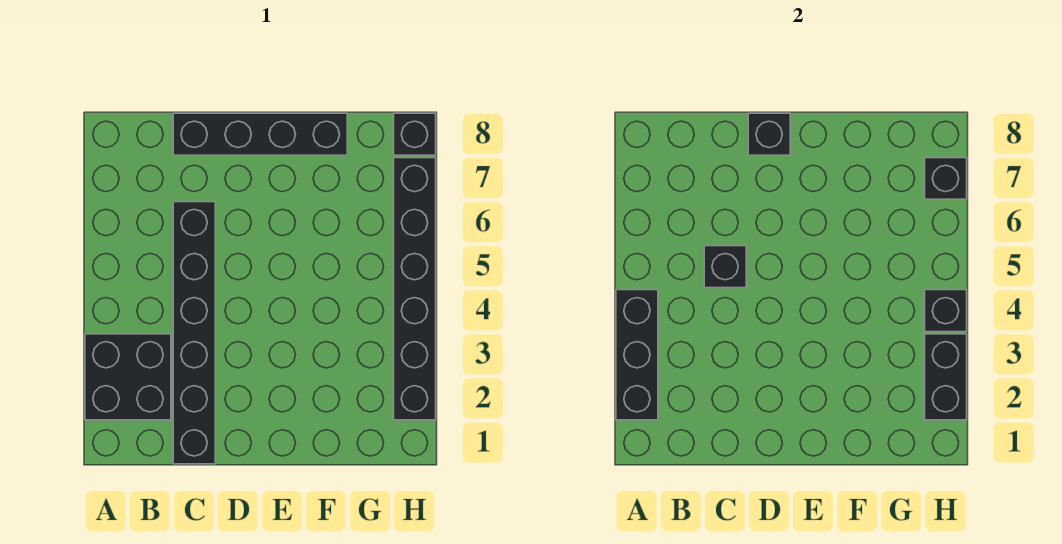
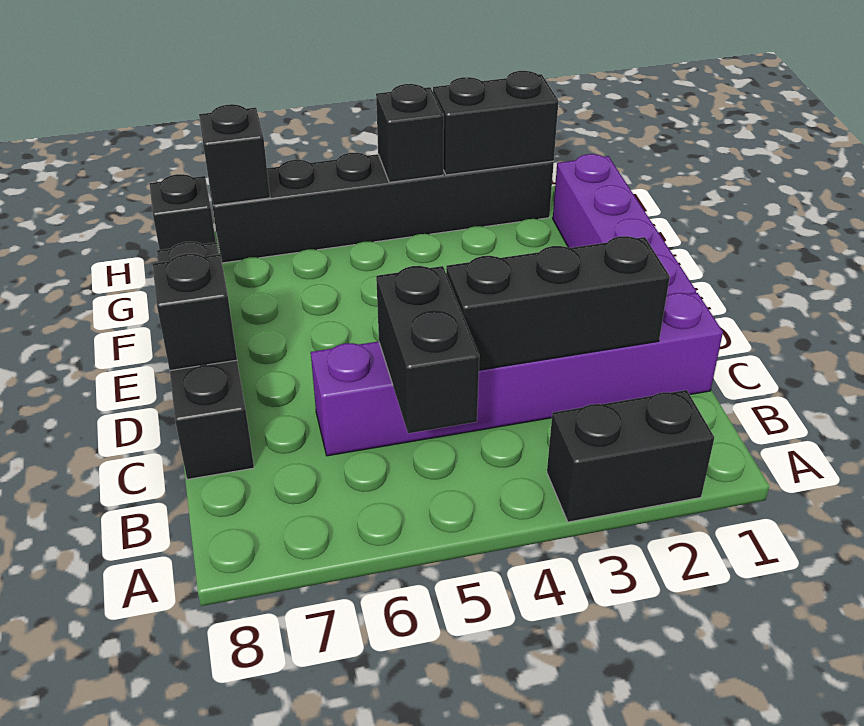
black 2x2 brick [85,334,171,420] -> black 1x2 brick [547,390,714,522]
black 1x3 brick [616,290,658,420] -> black 1x3 brick moved to [446,236,670,370]
black 1x6 brick [173,202,215,464] -> purple 1x6 brick [311,293,723,456]
black 1x1 brick [704,246,746,288] -> black 1x2 brick [376,266,479,433]
none -> purple 1x4 brick [553,154,696,295]

